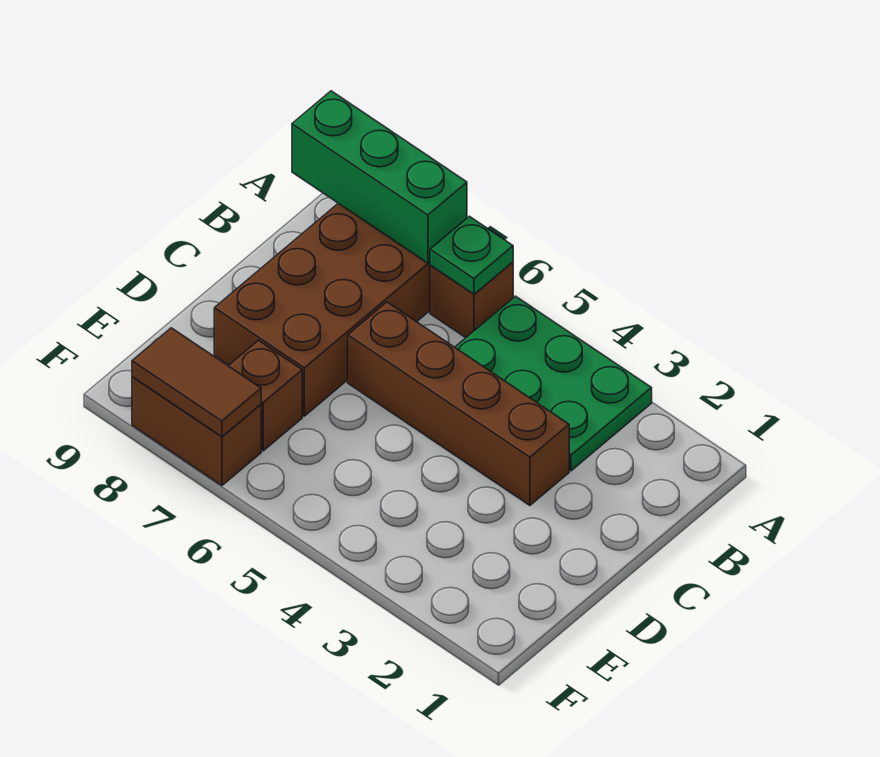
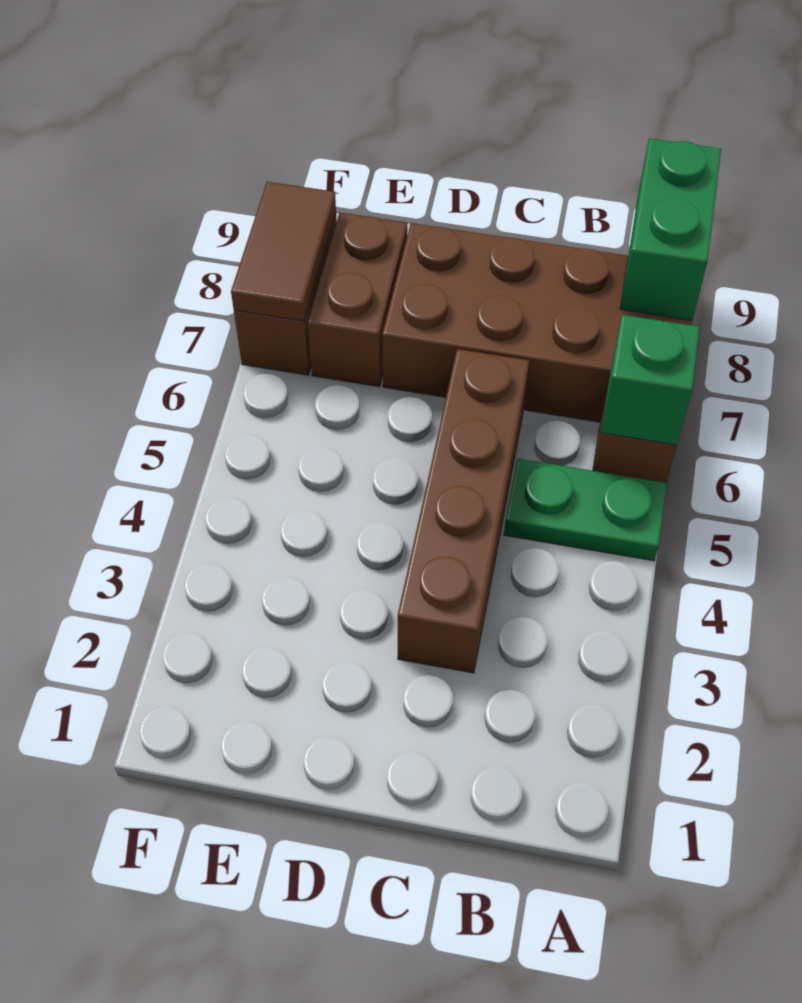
green 2x3 plate [455,296,652,471] -> green 1x2 plate [504,458,667,561]
green 1x1 plate [430,216,513,294] -> green 1x1 brick [601,315,700,445]
green 1x3 brick [292,91,467,263] -> green 1x2 brick [620,139,721,320]
brown 1x1 brick [228,340,302,451] -> brown 1x2 brick [308,213,407,387]

